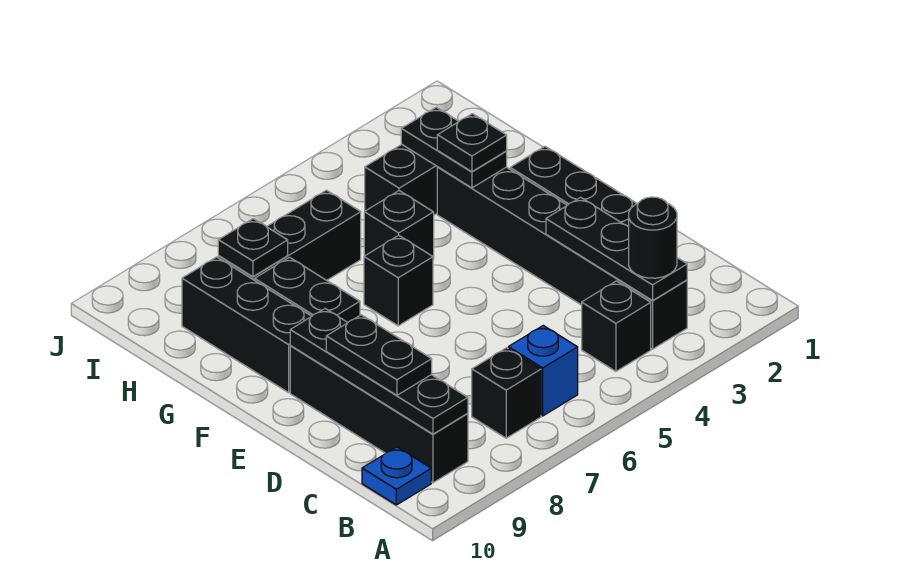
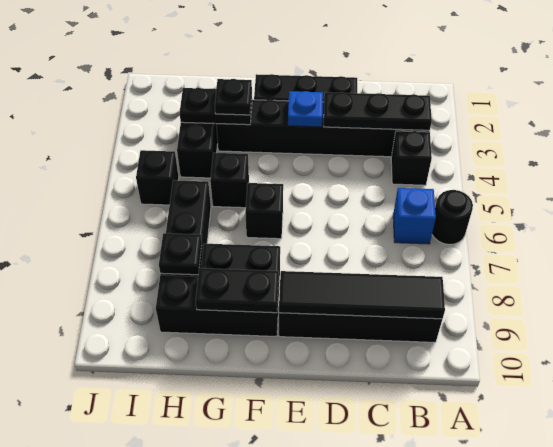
black 1x1 round brick [629,197,677,278] -> black 1x1 round brick moved to [432,190,473,245]
black 1x1 brick [472,348,541,438] -> black 1x1 brick moved to [136,150,179,205]
black 1x4 plate [290,309,468,434] -> black 1x4 tile [279,271,445,319]
blue 1x1 plate [362,447,431,505] -> blue 1x1 plate moved to [288,91,323,127]
black 1x2 plate [326,315,432,395] -> black 1x2 plate moved to [196,268,279,313]

